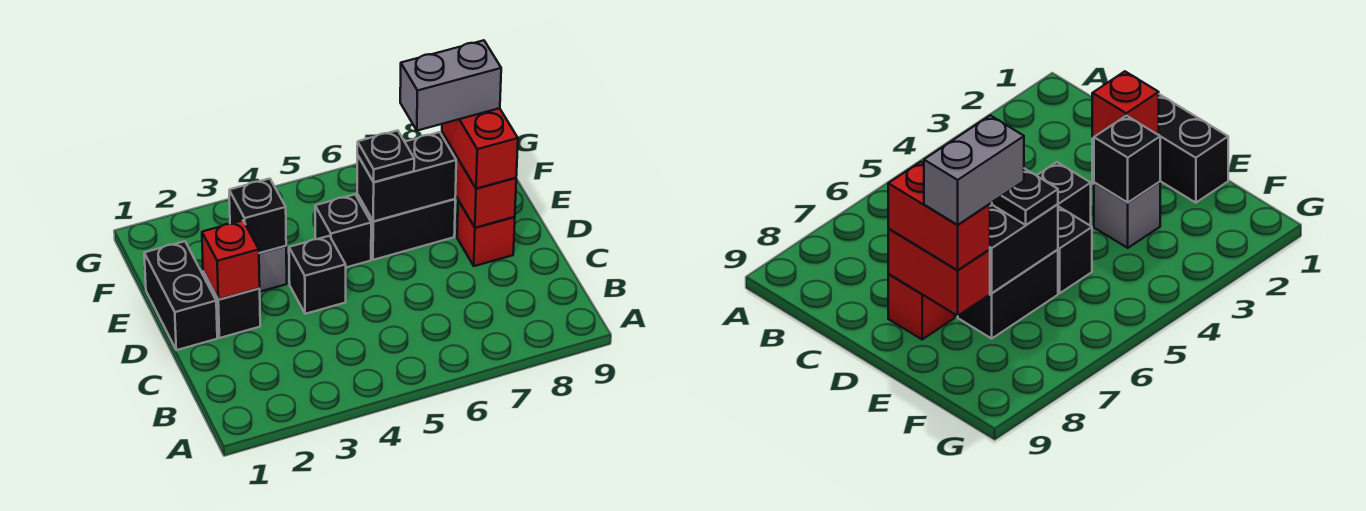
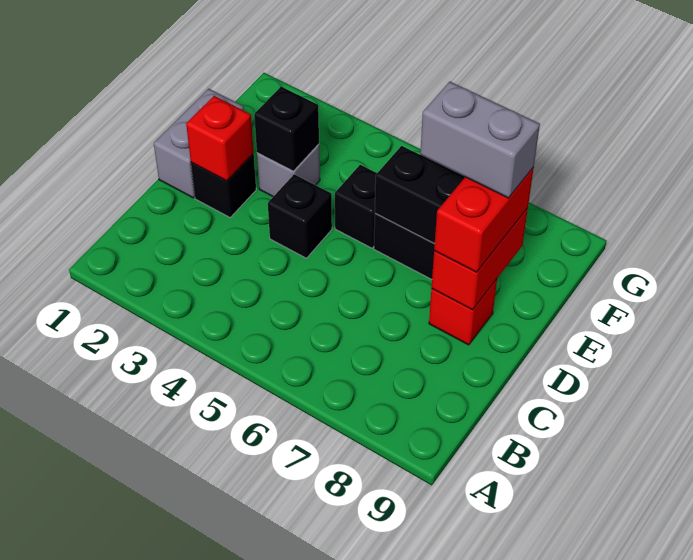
black 1x2 brick [144,241,217,350] -> grey 1x2 brick [154,89,244,198]
black 1x1 plate [357,130,414,182] -> none

